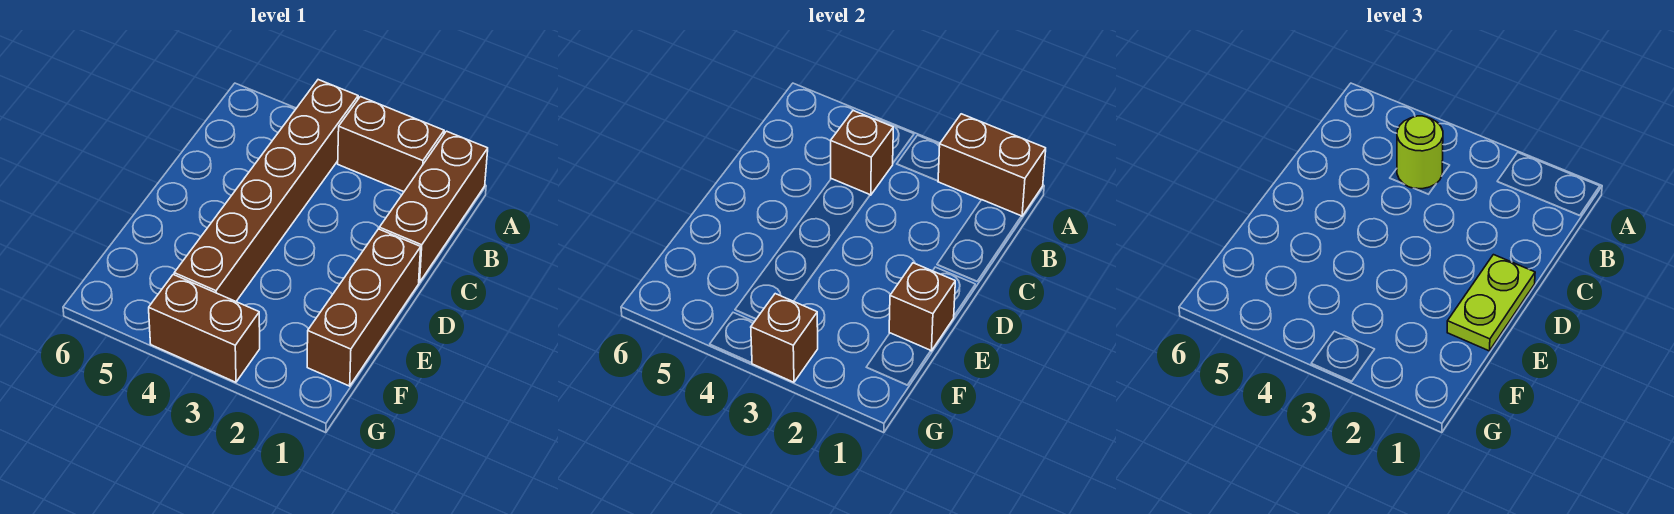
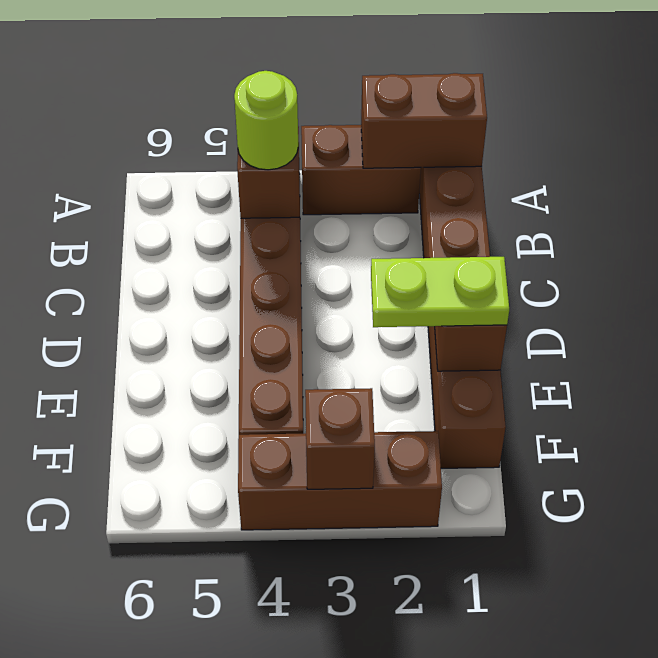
lime 1x2 plate [1447,255,1535,351] -> lime 1x2 plate turned to [371,257,509,327]
brown 1x2 brick [149,275,260,382] -> brown 1x3 brick [238,431,442,530]

